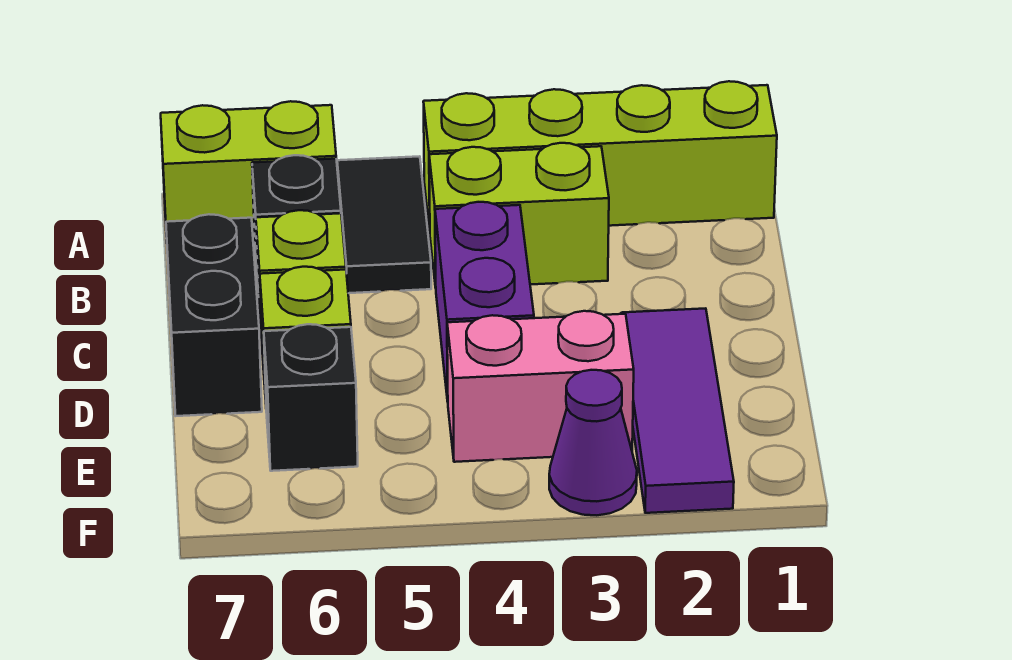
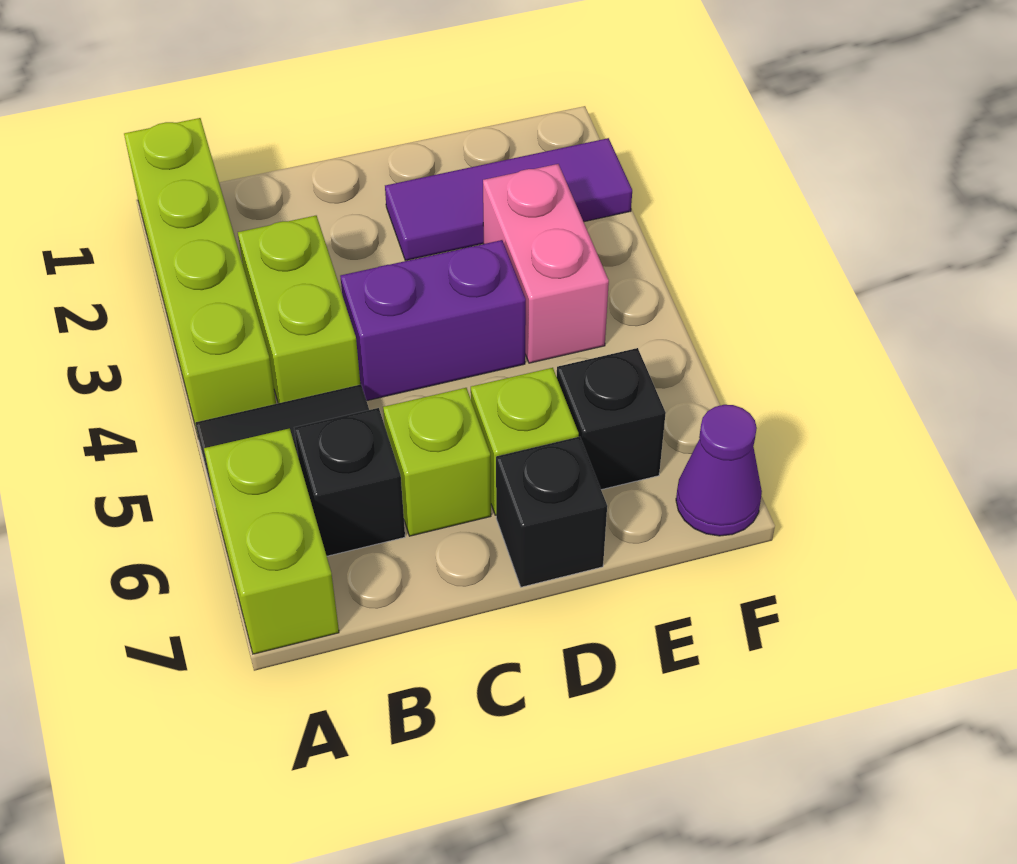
black 1x2 brick [166,214,262,416] -> black 1x1 brick [496,437,607,587]
purple 1x1 cone [549,370,637,515] -> purple 1x1 cone moved to [676,405,762,536]

